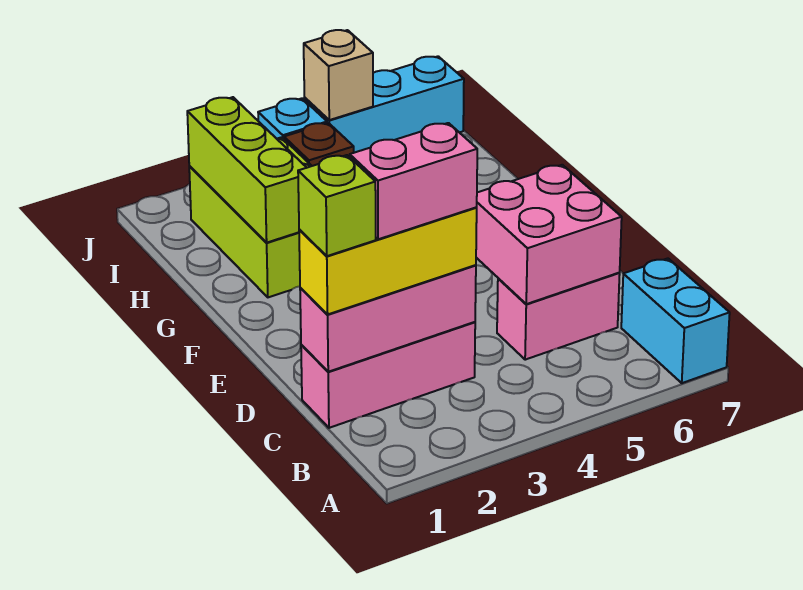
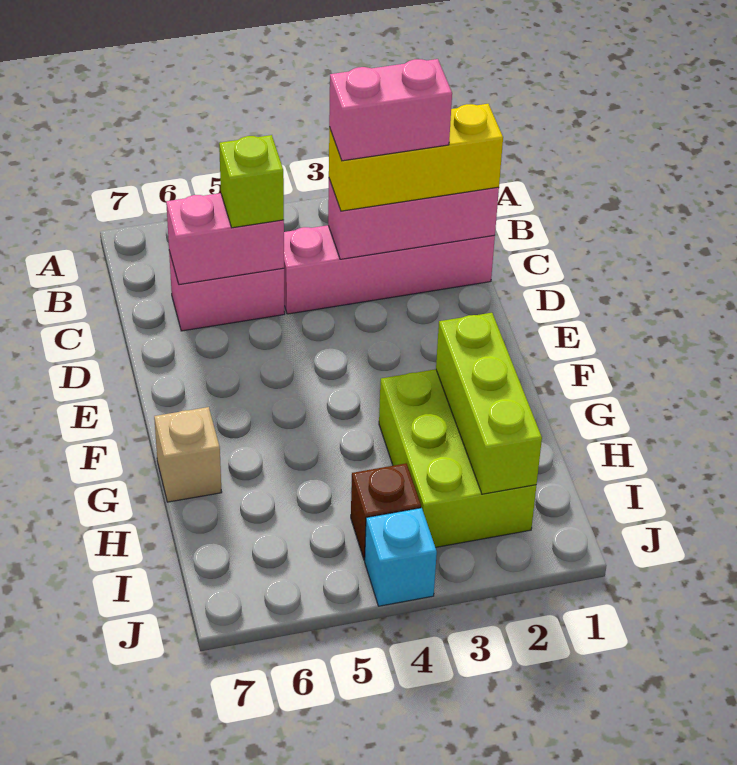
cyan 1x2 brick [621,258,730,383] -> none
pink 1x3 brick [301,322,475,428] -> pink 1x4 brick [284,225,495,314]
lime 1x1 brick [298,155,376,256] -> lime 1x1 brick moved to [219,135,284,228]
pink 2x2 brick [476,165,622,304] -> pink 1x2 brick [166,193,284,285]
cyan 1x3 brick [304,56,464,153] -> none
tan 1x1 brick [304,30,373,120] -> tan 1x1 brick moved to [154,407,222,502]

